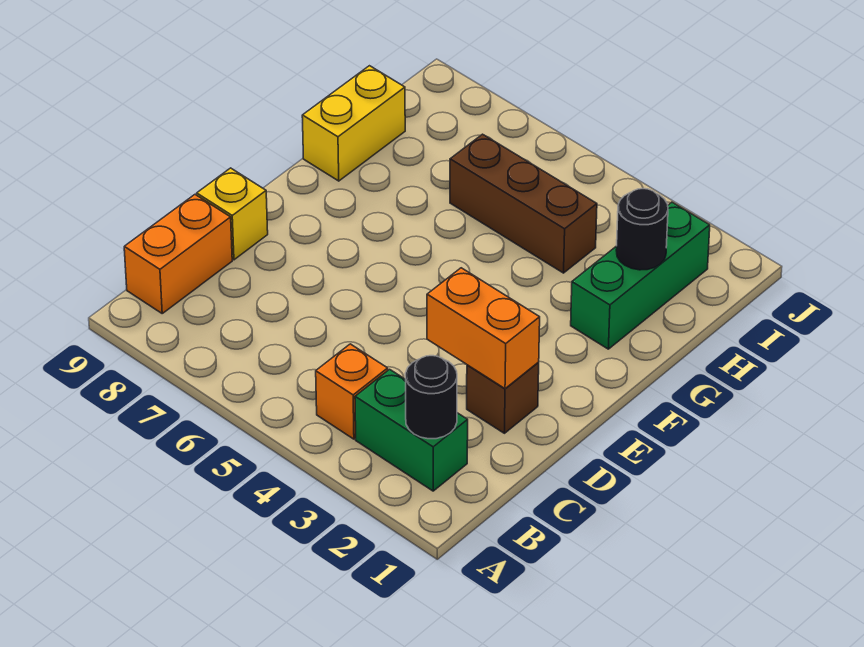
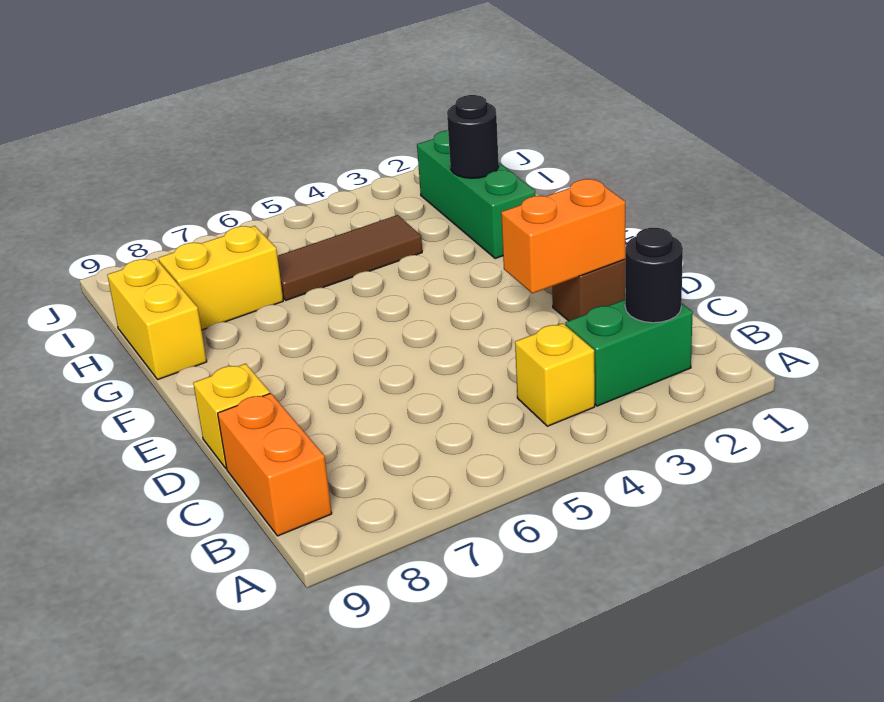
orange 1x1 brick [316,344,388,439] -> yellow 1x1 brick [515,323,595,426]
brown 1x3 brick [450,134,597,273] -> brown 1x3 tile [277,215,422,300]
none -> yellow 1x2 brick [159,226,283,330]

